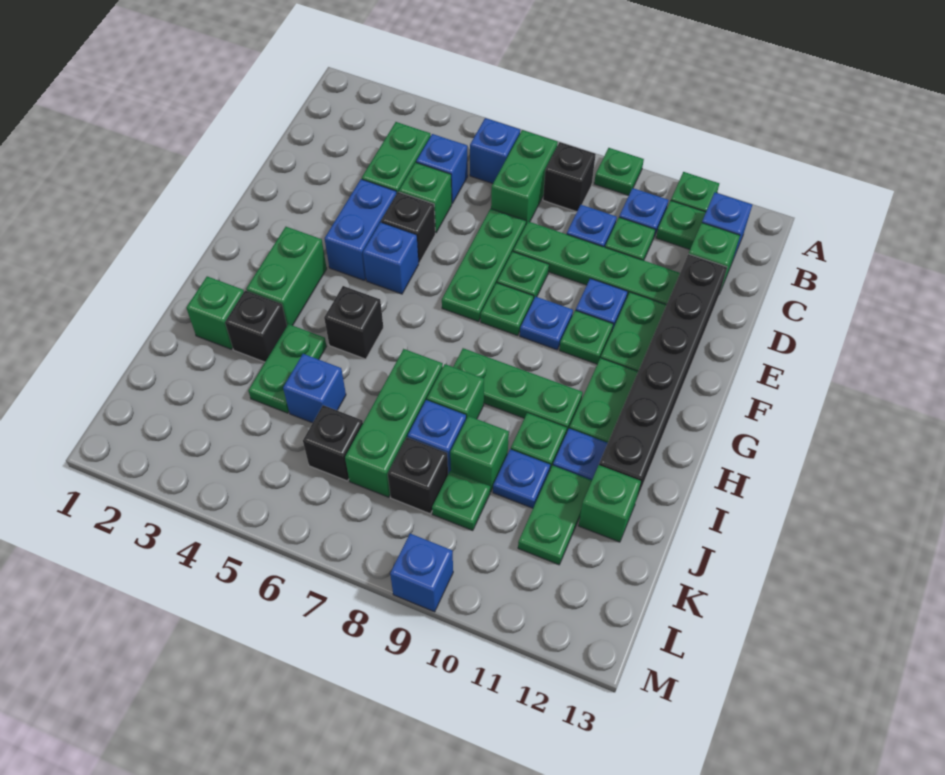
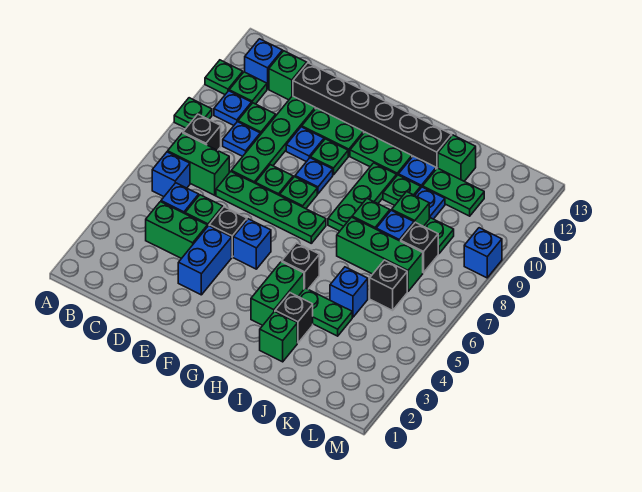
green 1x3 plate [442,209,526,322] -> green 1x4 plate [216,172,326,243]
blue 1x2 brick [325,179,397,281] -> blue 1x2 brick turned to [178,226,232,295]
green 1x2 brick [246,227,327,326] -> green 1x2 brick turned to [251,262,304,325]

